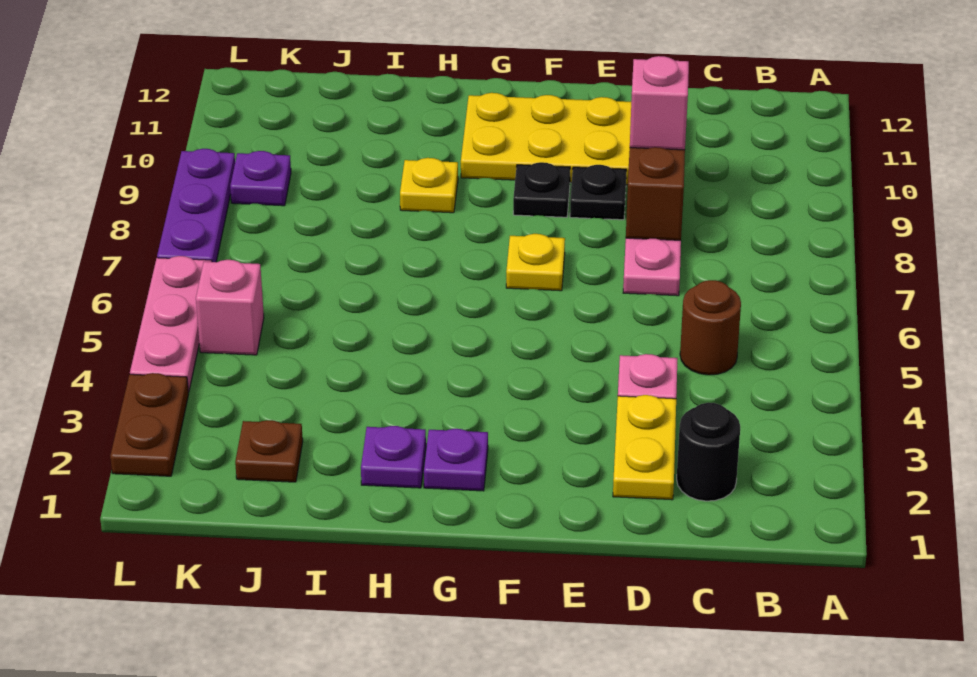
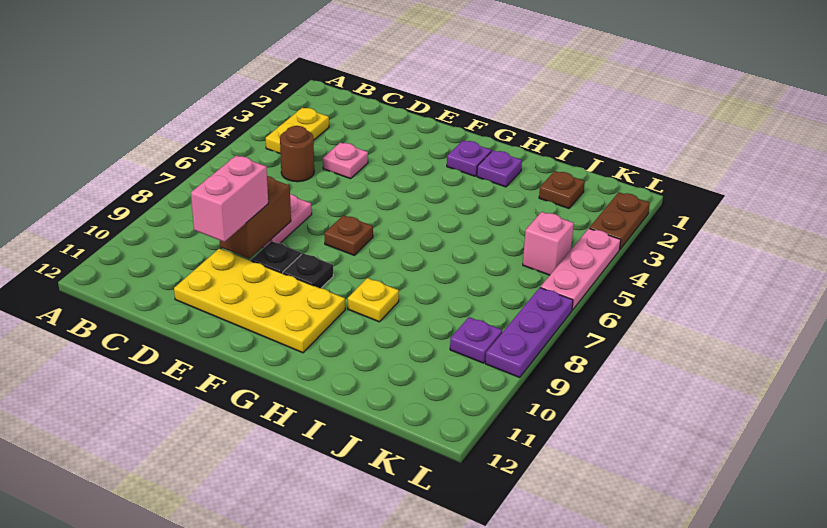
black 1x1 round brick [677,403,740,501] -> none
yellow 1x2 plate [613,395,676,500] -> yellow 1x2 plate moved to [266,108,329,154]
pink 1x1 brick [630,56,689,150] -> pink 1x2 brick [191,155,268,242]
yellow 1x1 plate [506,234,565,291] -> brown 1x1 plate [324,215,373,255]

